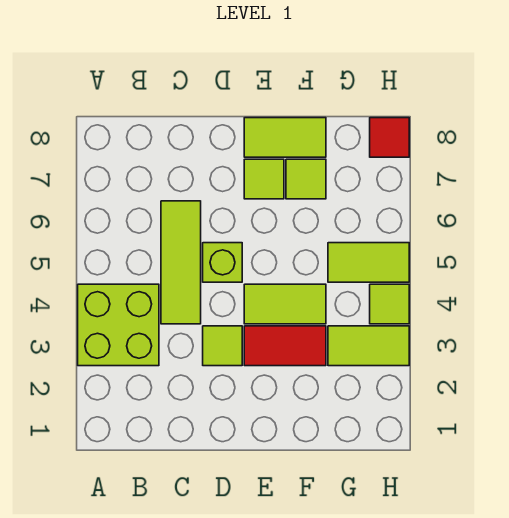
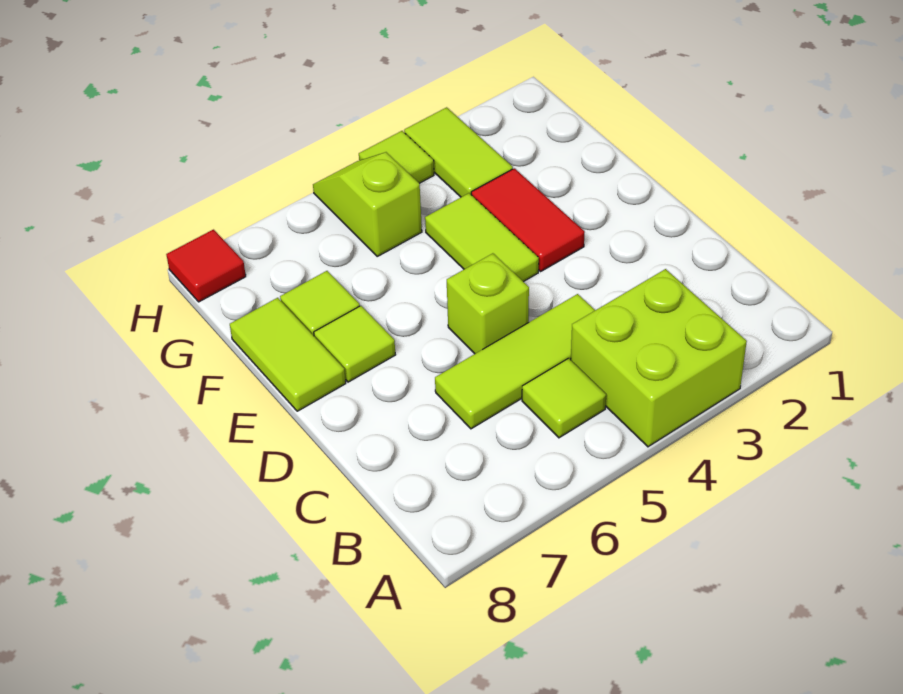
lime 1x1 tile [203,326,242,366] -> lime 1x1 tile moved to [522,358,606,438]
lime 1x2 tile [328,243,409,282] -> lime 1x2 slope [313,152,422,256]

